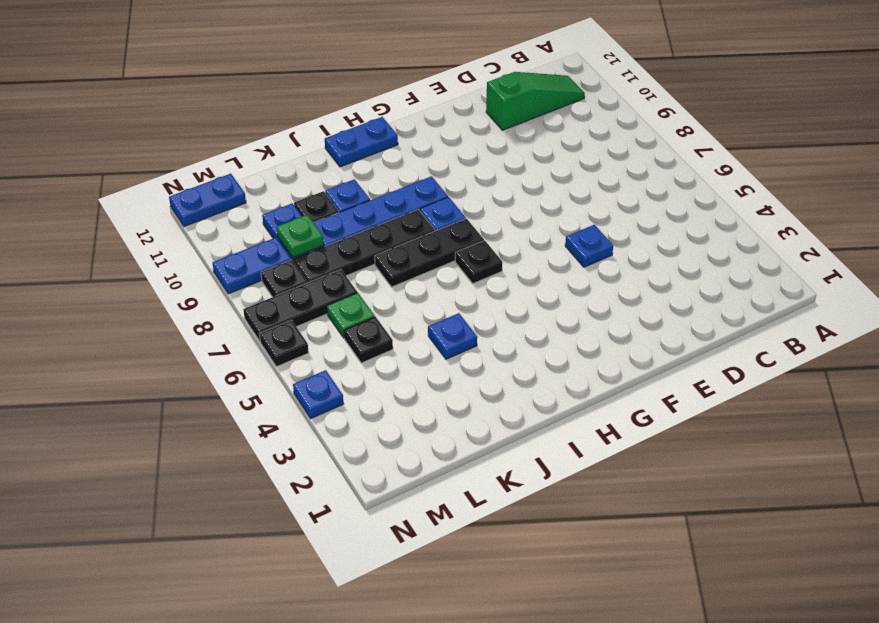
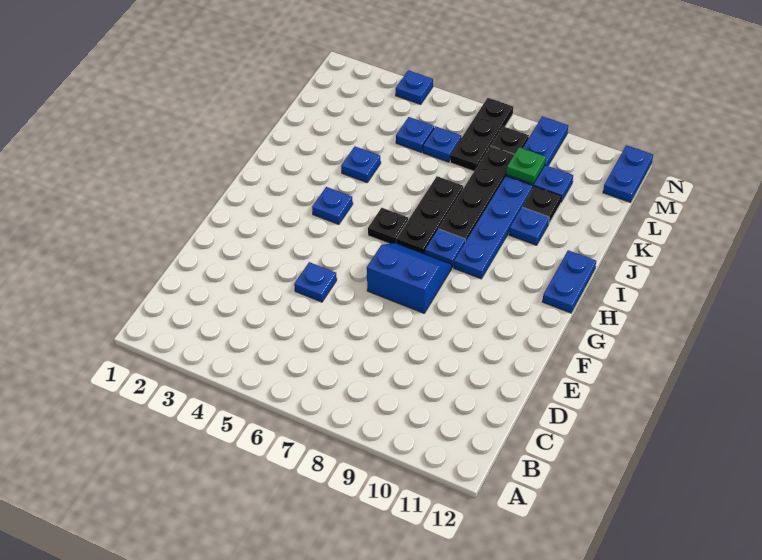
green 1x3 slope [486,72,585,130] -> none
none -> blue 2x2 slope [367,243,452,313]
none -> blue 1x1 plate [312,187,353,224]
black 1x1 plate [344,317,393,363] -> blue 1x1 plate [396,117,434,152]
green 1x1 plate [327,293,375,338] -> blue 1x1 plate [423,126,461,162]
black 1x1 plate [260,320,309,367] -> none

